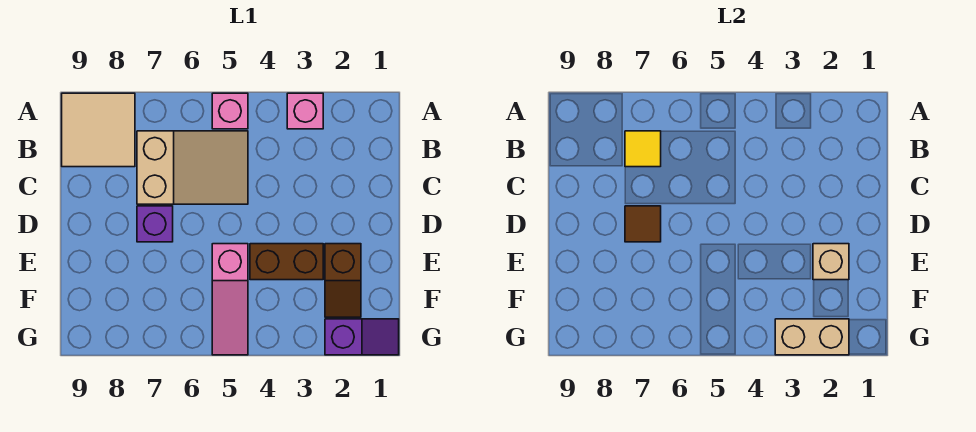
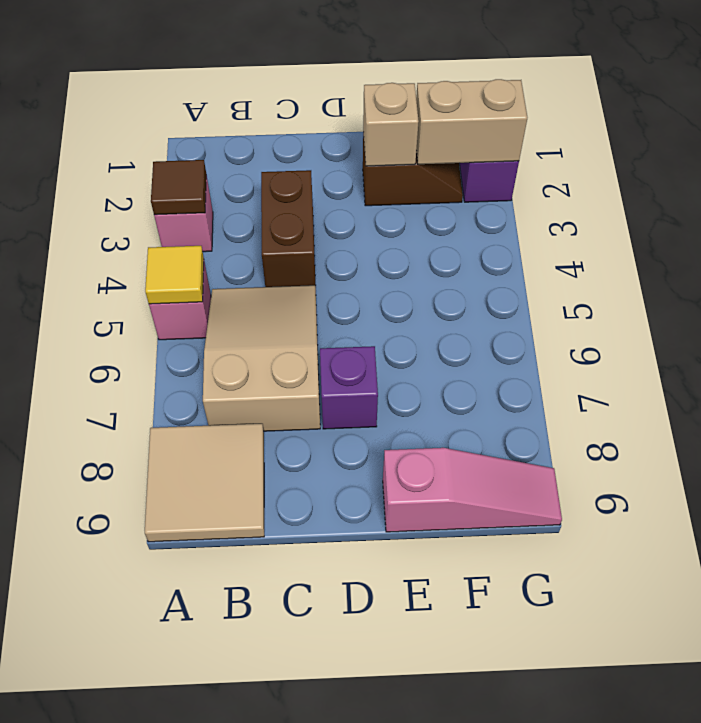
yellow 1x1 tile [625,131,661,167] -> yellow 1x1 tile moved to [145,246,204,304]
brown 1x1 tile [625,206,661,242] -> brown 1x1 tile moved to [151,160,206,215]
brown 1x2 brick [250,244,323,280] -> brown 1x2 brick moved to [261,170,316,287]
pink 1x3 slope [212,244,248,355] -> pink 1x3 slope moved to [383,448,562,532]
tan 1x2 brick [775,319,849,355] -> tan 1x2 brick turned to [416,79,527,164]

